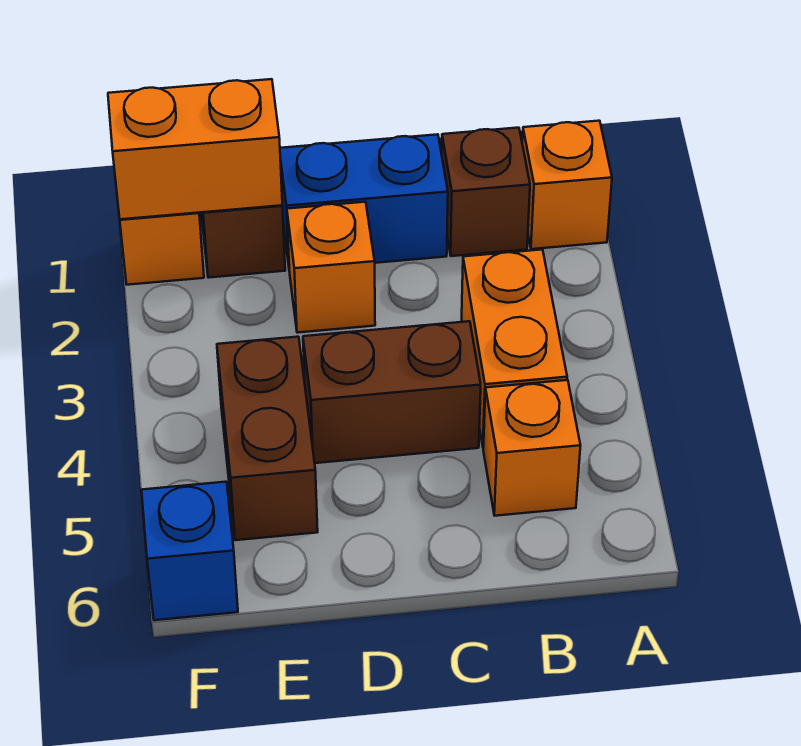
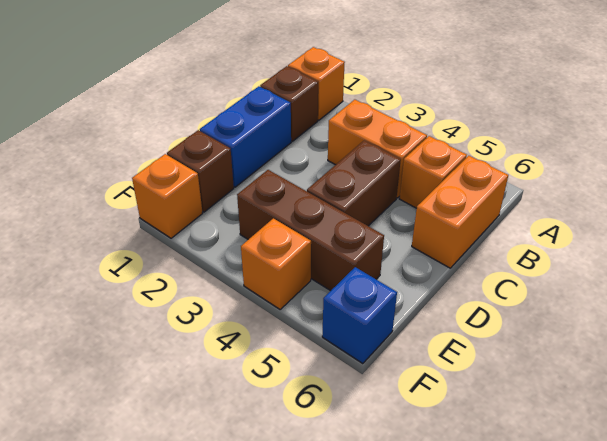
orange 1x1 brick [287,202,375,333] -> orange 1x1 brick moved to [241,218,311,309]
orange 1x2 brick [108,79,282,219] -> orange 1x2 brick moved to [412,156,508,268]
brown 1x2 brick [217,337,318,540] -> brown 1x3 brick [237,170,384,291]

